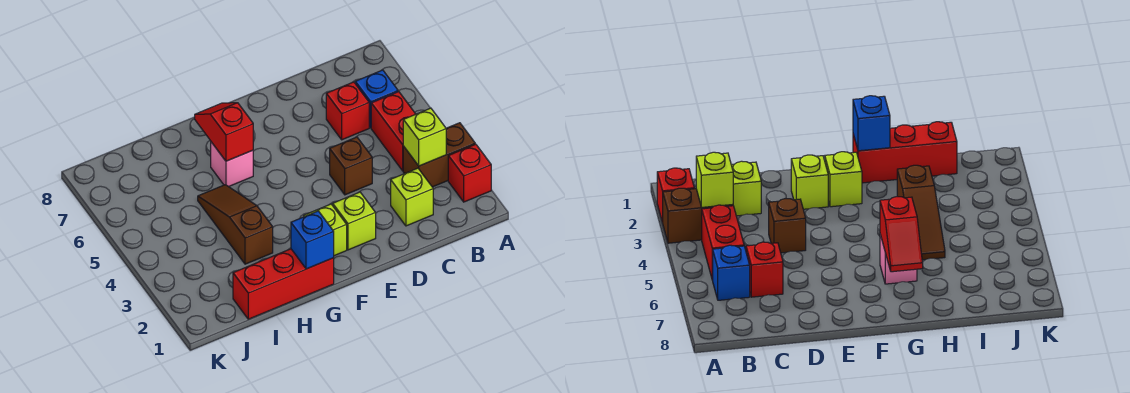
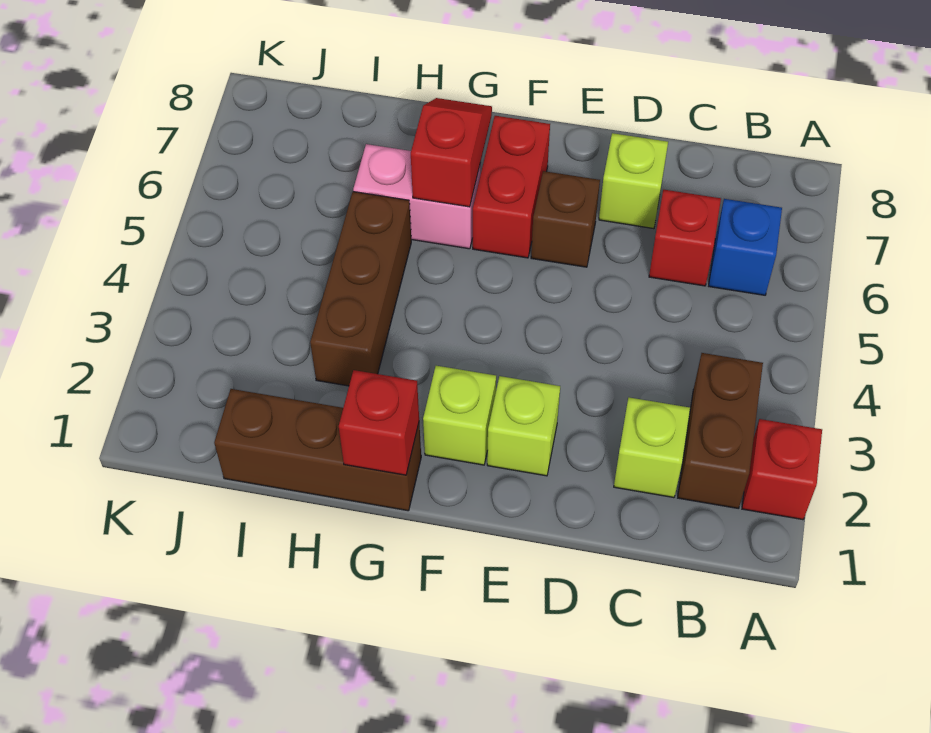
brown 1x2 brick [403,123,475,187] -> brown 1x2 brick turned to [678,353,763,509]
lime 1x1 brick [403,108,446,166] -> lime 1x1 brick moved to [599,133,668,229]
red 1x2 brick [371,92,415,171] -> red 1x2 brick moved to [473,116,550,258]
brown 1x1 brick [330,137,372,195] -> brown 1x1 brick moved to [531,171,600,267]
red 1x3 brick [233,249,334,319] -> brown 1x3 brick [214,389,421,511]
blue 1x1 brick [291,211,334,269] -> red 1x1 brick [339,370,419,475]
pink 1x1 brick [211,142,253,187] -> pink 1x2 brick [353,144,481,249]
brown 1x3 slope [198,185,273,264] -> brown 1x3 brick [310,192,411,386]

